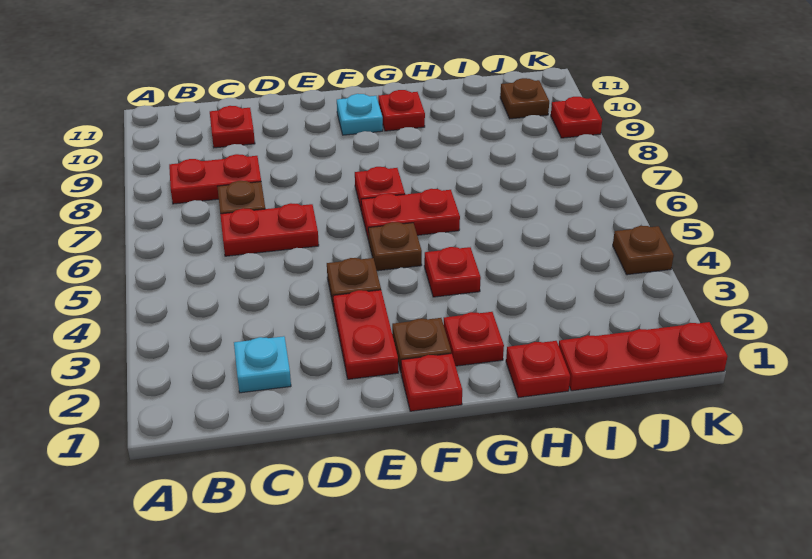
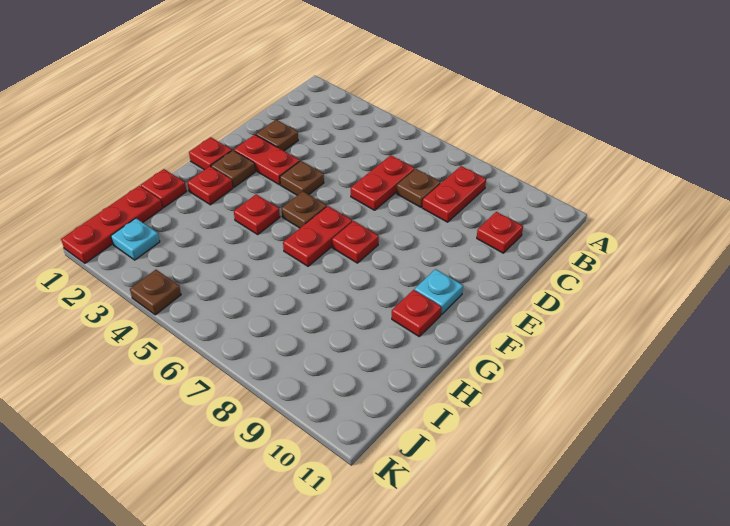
cyan 1x1 plate [234,336,291,393] -> cyan 1x1 plate moved to [111,218,160,260]
brown 1x1 plate [500,78,549,119] -> brown 1x1 plate moved to [256,120,298,151]
red 1x1 plate [551,97,602,138] -> none

